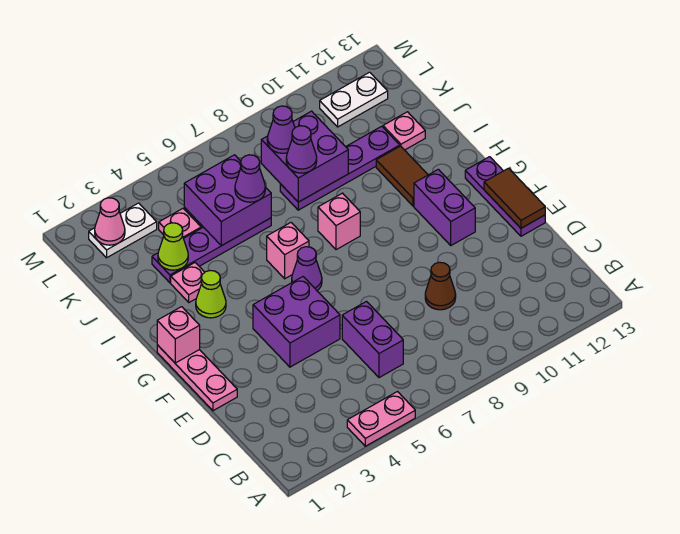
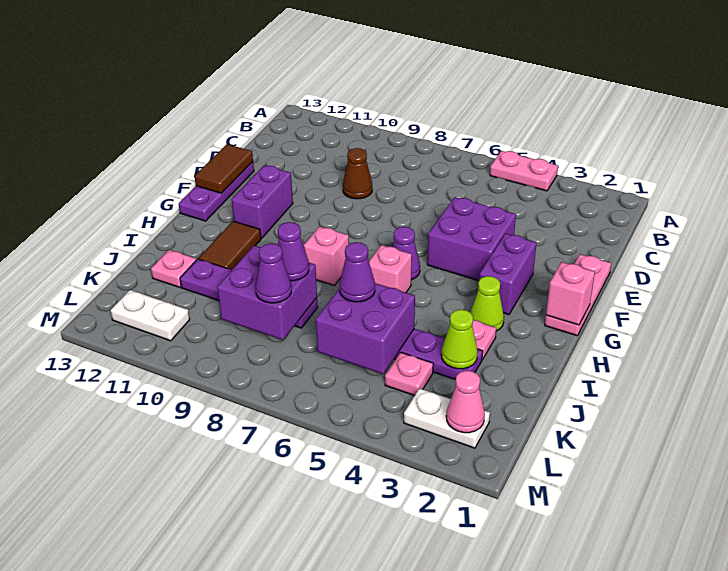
purple 1x2 brick [342,302,403,378] -> purple 1x2 brick moved to [479,234,536,315]

